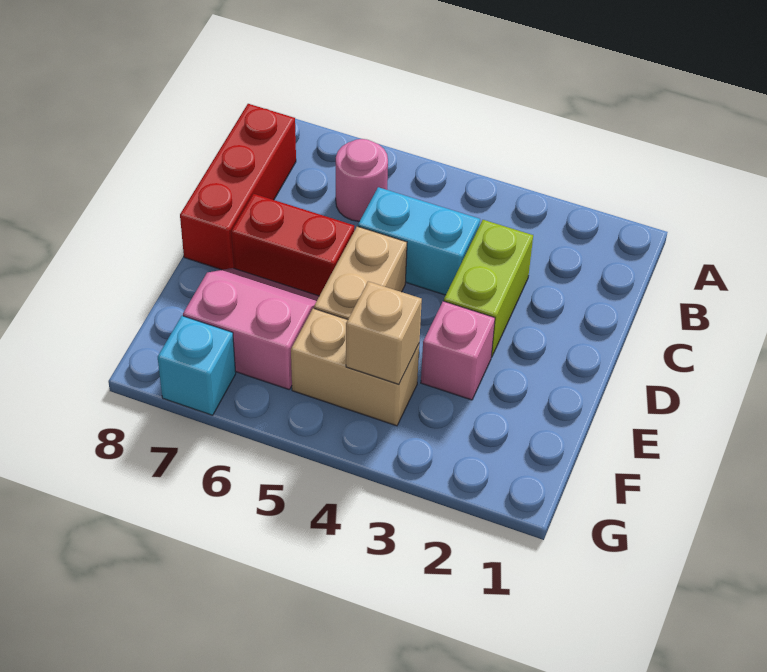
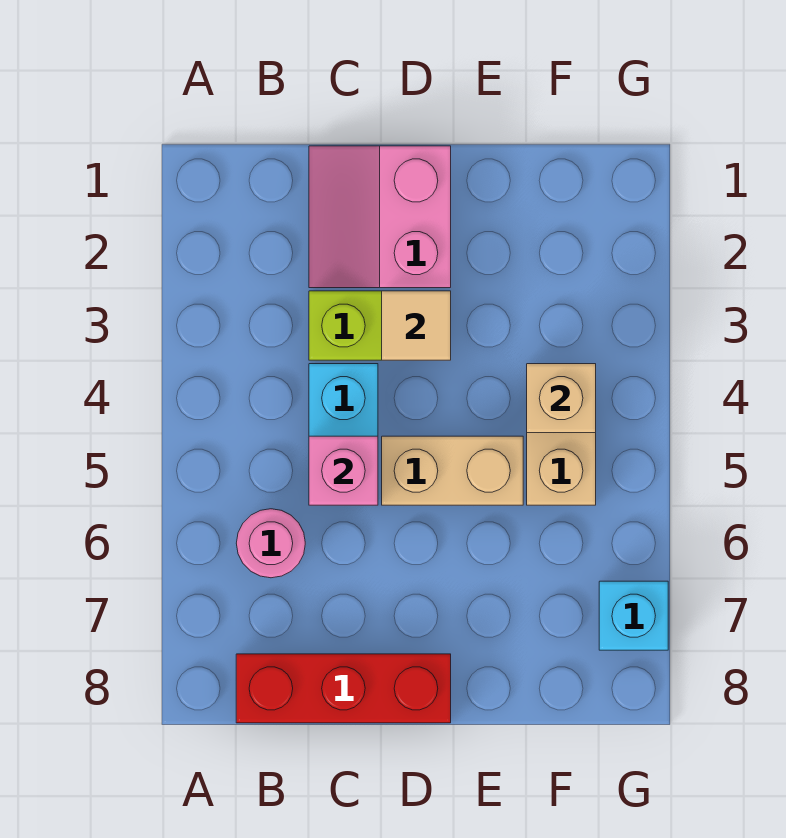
none -> tan 1x1 tile [382,291,451,360]
red 1x2 brick [231,194,354,296] -> none
pink 1x1 brick [421,301,495,400] -> pink 1x1 brick moved to [309,436,378,505]
pink 2x2 slope [183,268,319,390] -> pink 2x2 slope moved to [309,146,451,288]

